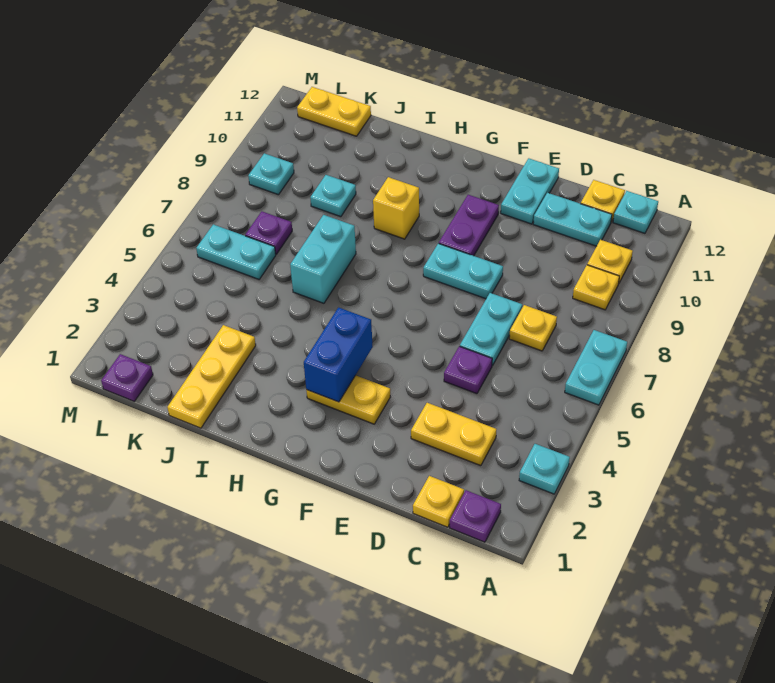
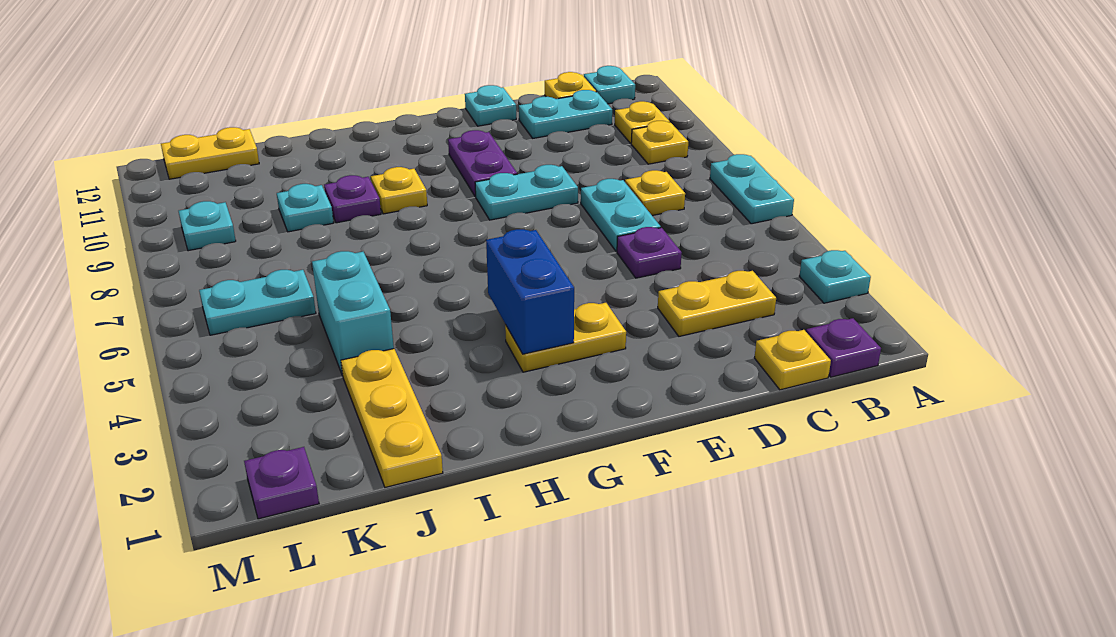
cyan 1x2 plate [501,158,559,224] -> cyan 1x1 plate [465,85,516,126]
yellow 1x1 brick [373,177,419,239] -> yellow 1x1 plate [371,167,427,214]
cyan 1x2 brick [290,215,356,303] -> cyan 1x2 brick moved to [312,251,394,376]
purple 1x1 plate [245,212,292,254] -> purple 1x1 plate moved to [324,175,381,223]

